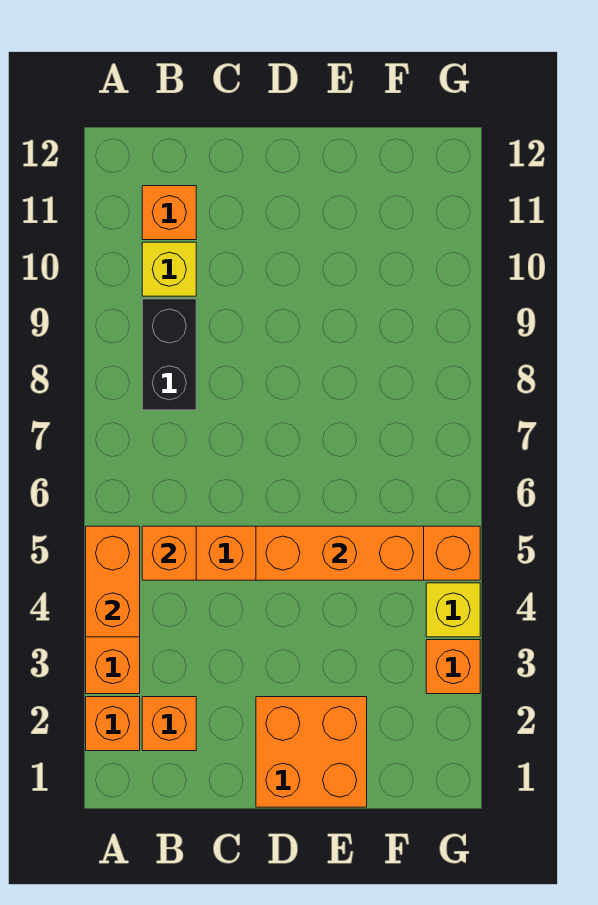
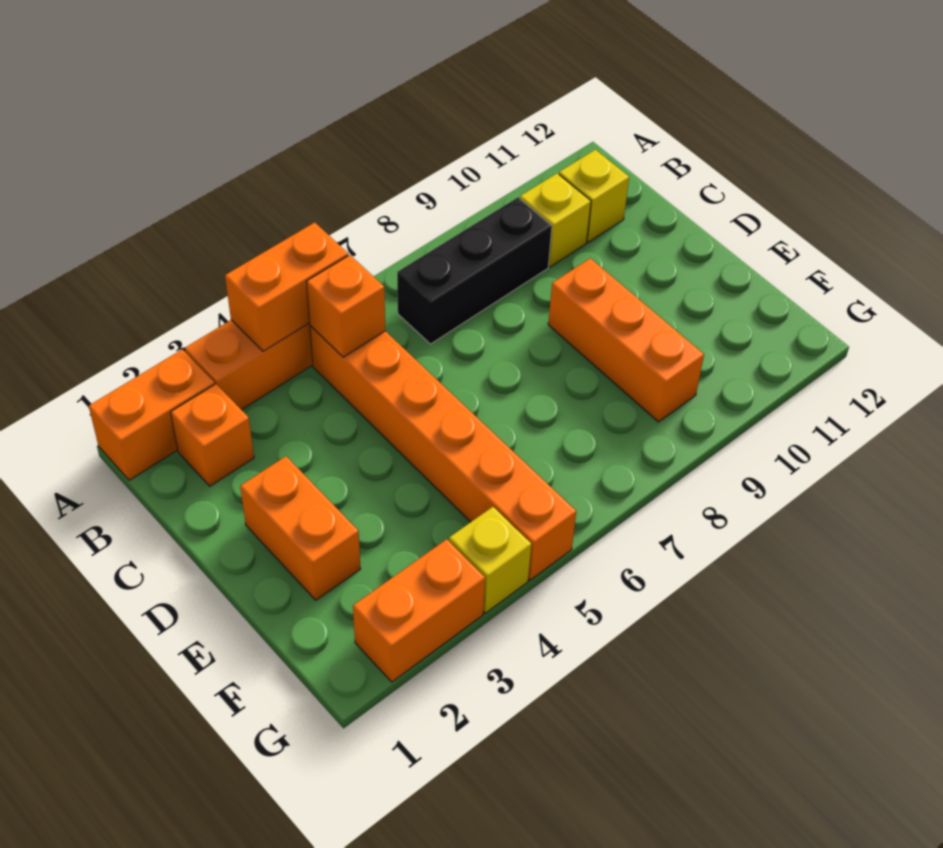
orange 1x1 brick [86,697,140,751] -> orange 1x2 brick [89,349,215,480]
black 1x2 brick [142,299,196,410] -> black 1x3 brick [397,197,552,344]
orange 1x1 brick [142,186,196,240] -> yellow 1x1 brick [559,150,629,242]
orange 2x2 brick [256,697,367,807] -> orange 1x2 brick [240,456,360,600]
orange 1x3 brick [256,526,424,580] -> orange 1x3 brick moved to [548,258,704,422]
orange 1x1 brick [426,640,480,694] -> orange 1x2 brick [353,539,485,682]

